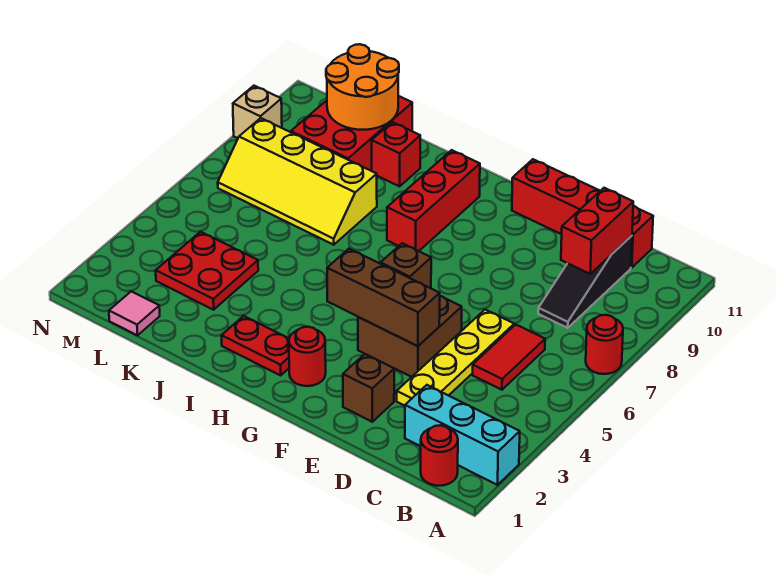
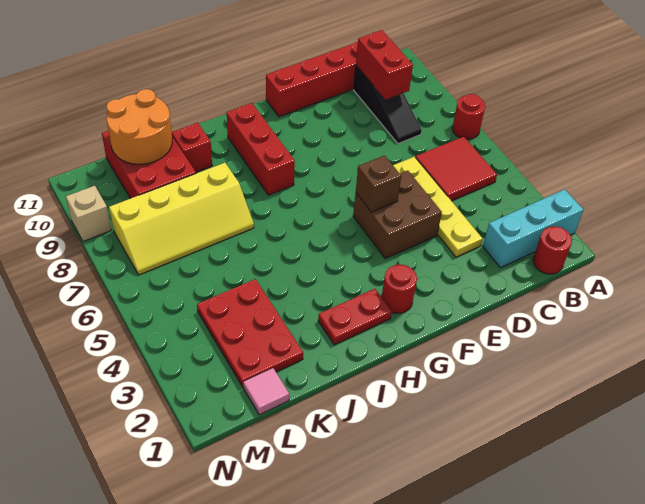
red 1x2 tile [473,325,545,390] -> red 2x2 tile [415,137,497,201]
brown 1x1 brick [343,354,394,422] -> none
brown 1x3 brick [327,249,440,346] -> none
red 2x2 plate [156,232,258,310] -> red 2x3 plate [197,279,303,387]

